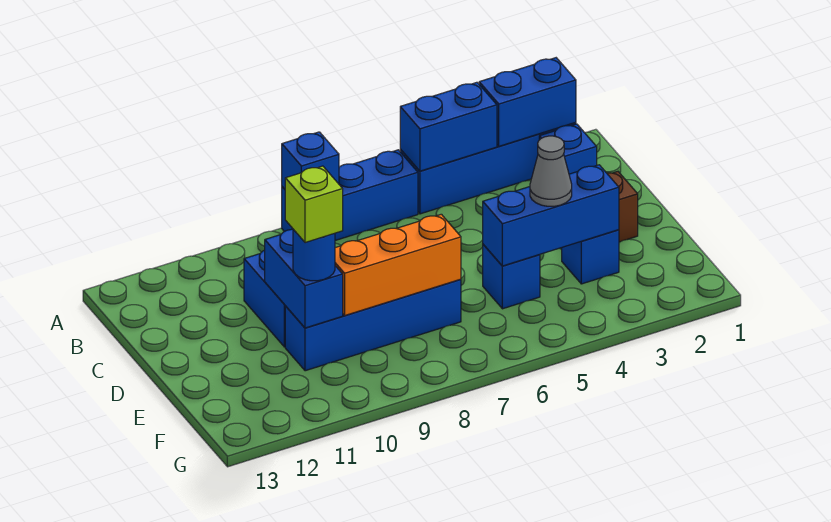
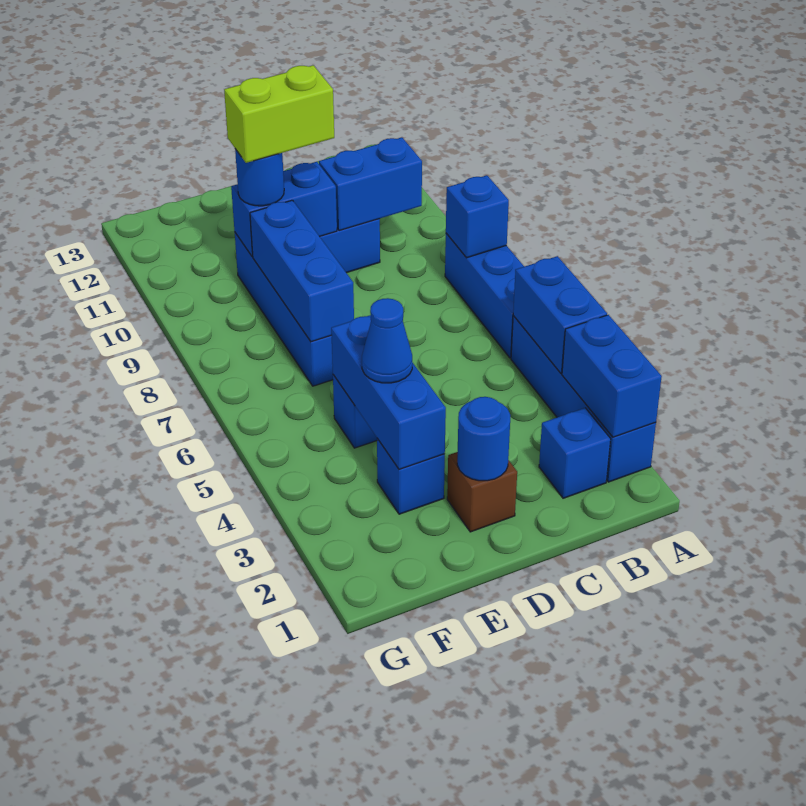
none -> blue 1x2 brick [319,137,422,231]
none -> blue 1x1 round brick [457,397,510,481]
grey 1x1 cone [530,136,572,206] -> blue 1x1 cone [362,298,412,383]
orange 1x3 brick [335,214,461,315] -> blue 1x3 brick [250,200,354,342]
lime 1x1 brick [285,166,343,243] -> lime 1x2 brick [224,65,334,163]

